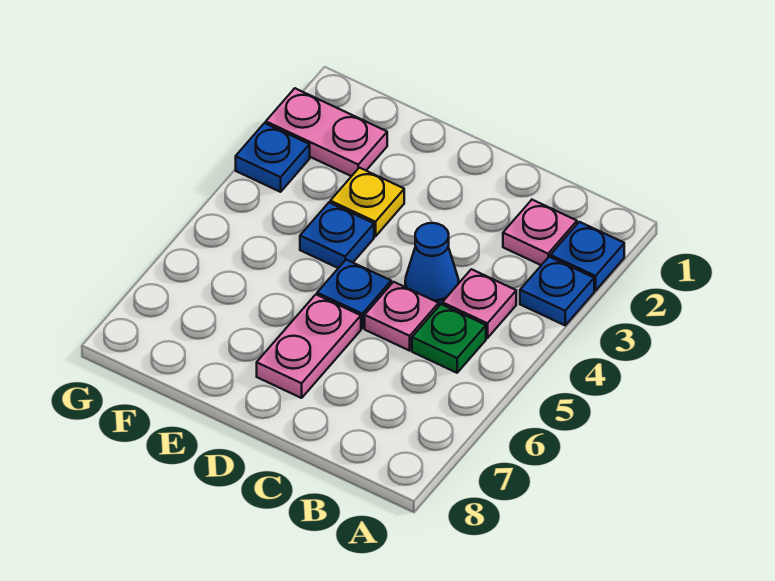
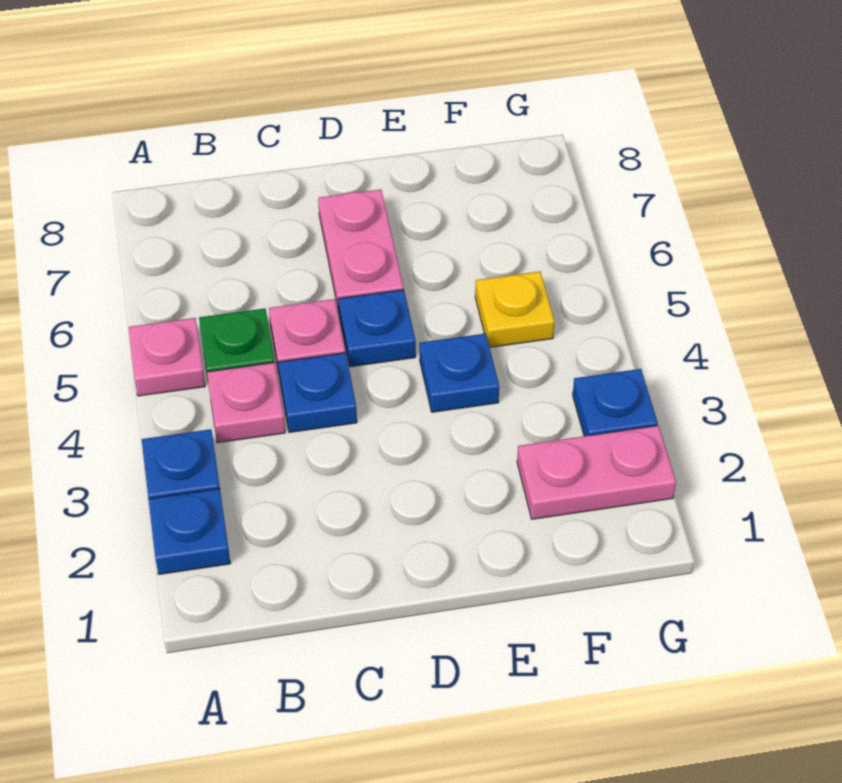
pink 1x1 plate [503,200,577,265] -> pink 1x1 plate moved to [129,318,205,396]
blue 1x1 cone [405,223,459,306] -> blue 1x1 plate [278,353,357,433]
yellow 1x1 plate [330,168,404,236] -> yellow 1x1 plate moved to [475,271,555,347]

